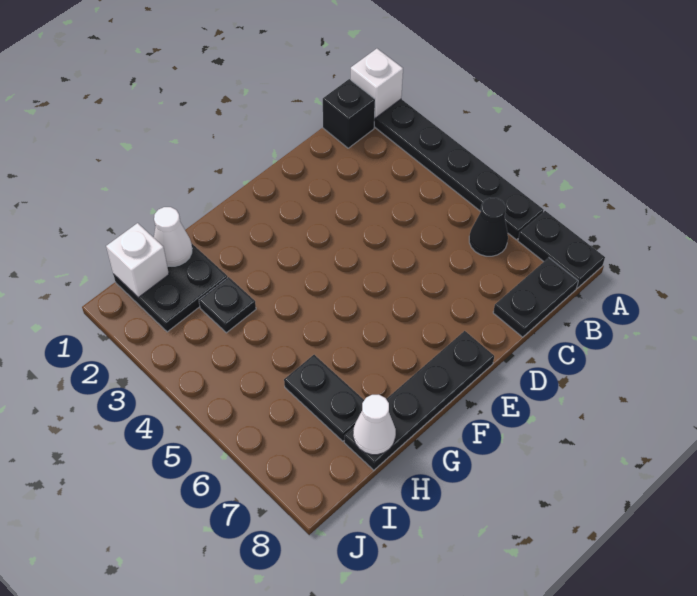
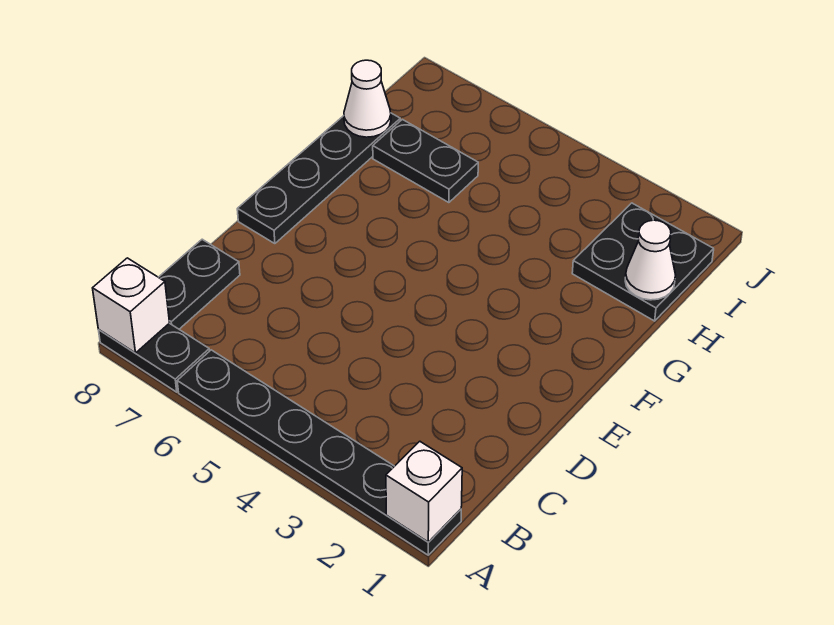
black 1x1 brick [323,79,375,148] -> none
black 1x1 cone [469,198,508,256] -> none
black 1x1 plate [199,277,256,333] -> none
white 1x1 brick [106,223,169,298] -> white 1x1 brick moved to [93,258,170,353]

